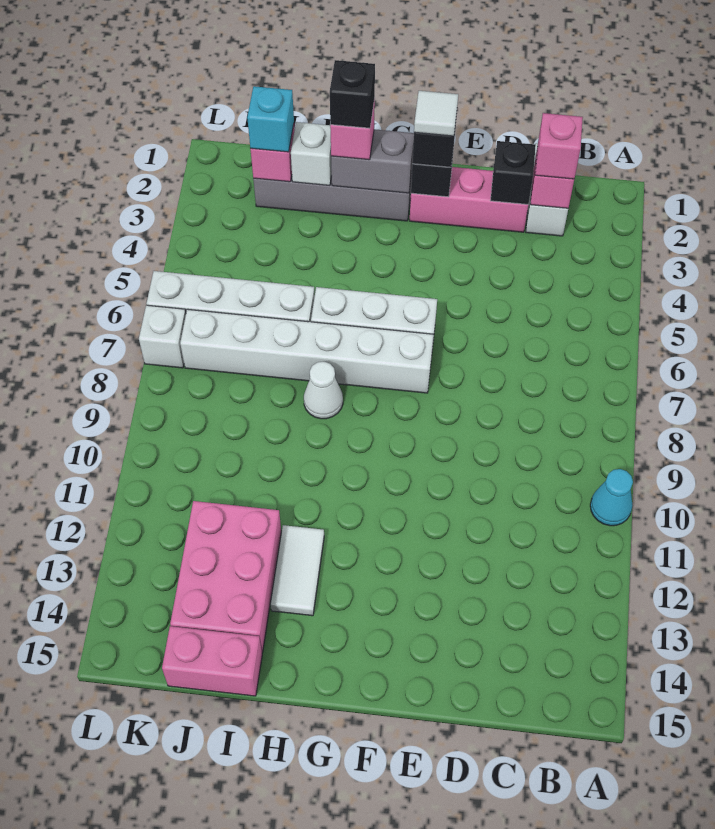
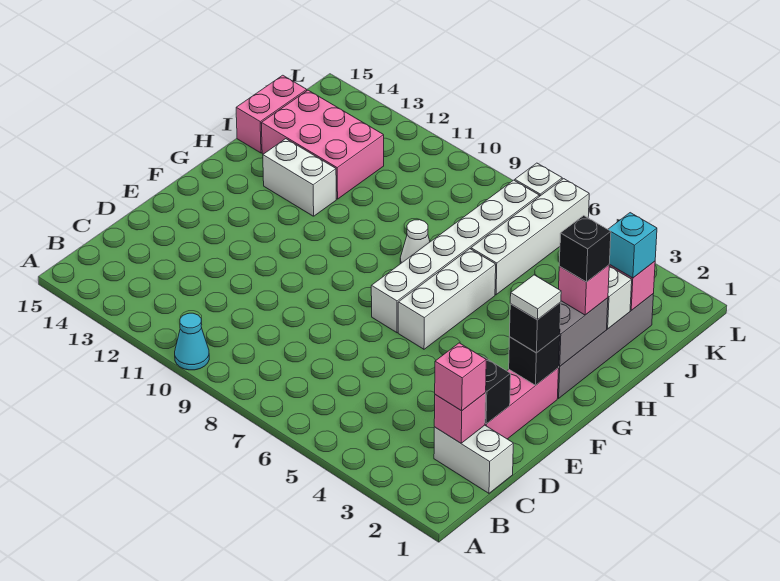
white 1x2 tile [270,525,324,616] -> white 1x2 brick [263,139,336,216]

